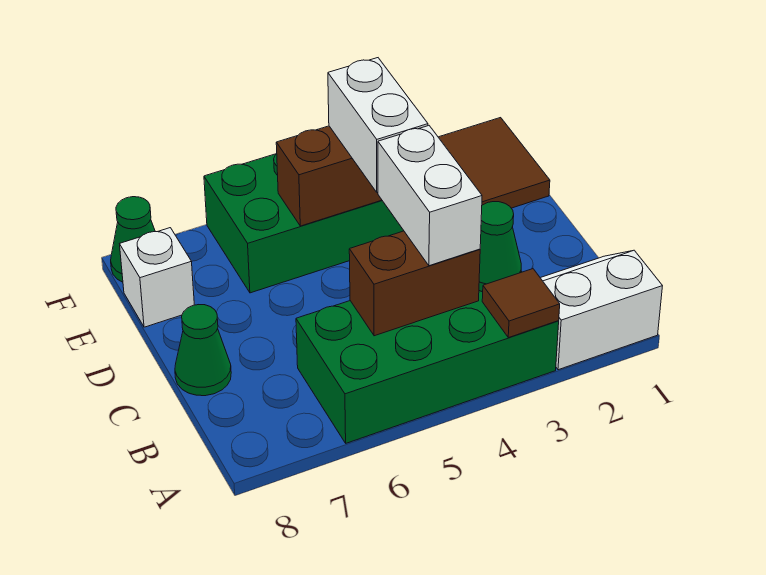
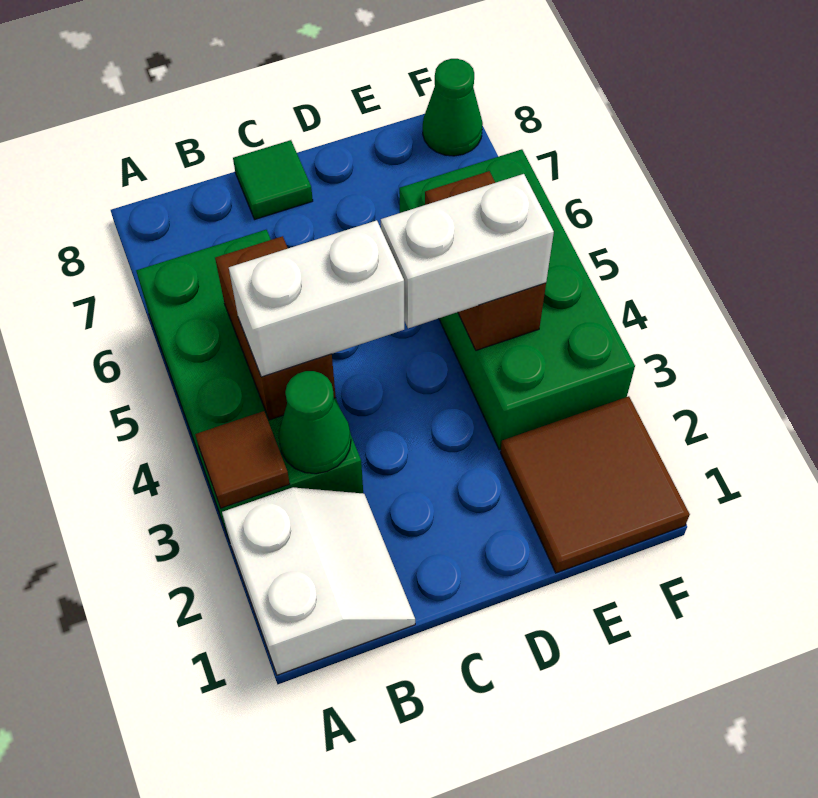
green 1x1 cone [175,305,231,396] -> green 1x1 tile [233,140,313,219]
white 1x1 brick [120,228,194,327] -> none

